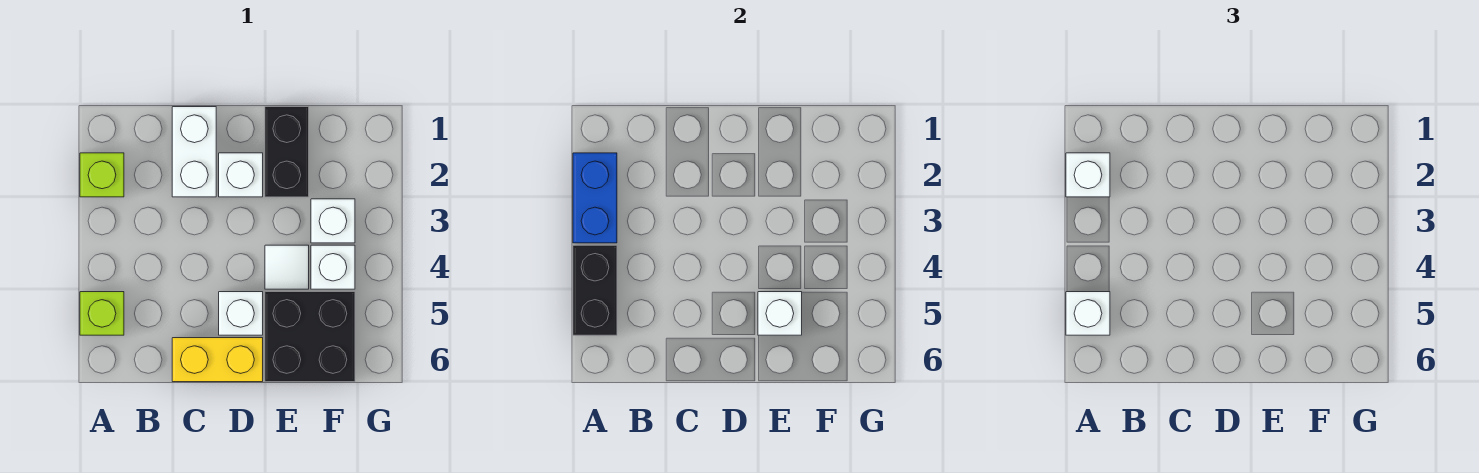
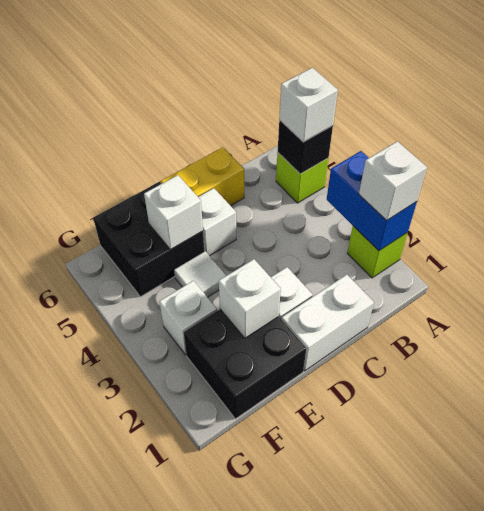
black 1x2 brick [573,245,617,335] -> black 1x1 brick [278,120,333,174]
white 1x2 brick [172,107,216,197] -> white 1x2 brick turned to [281,275,374,371]
black 1x2 brick [265,107,309,197] -> black 2x2 brick [184,309,306,419]
white 1x1 brick [311,245,355,289] -> white 1x1 brick moved to [219,259,281,338]

